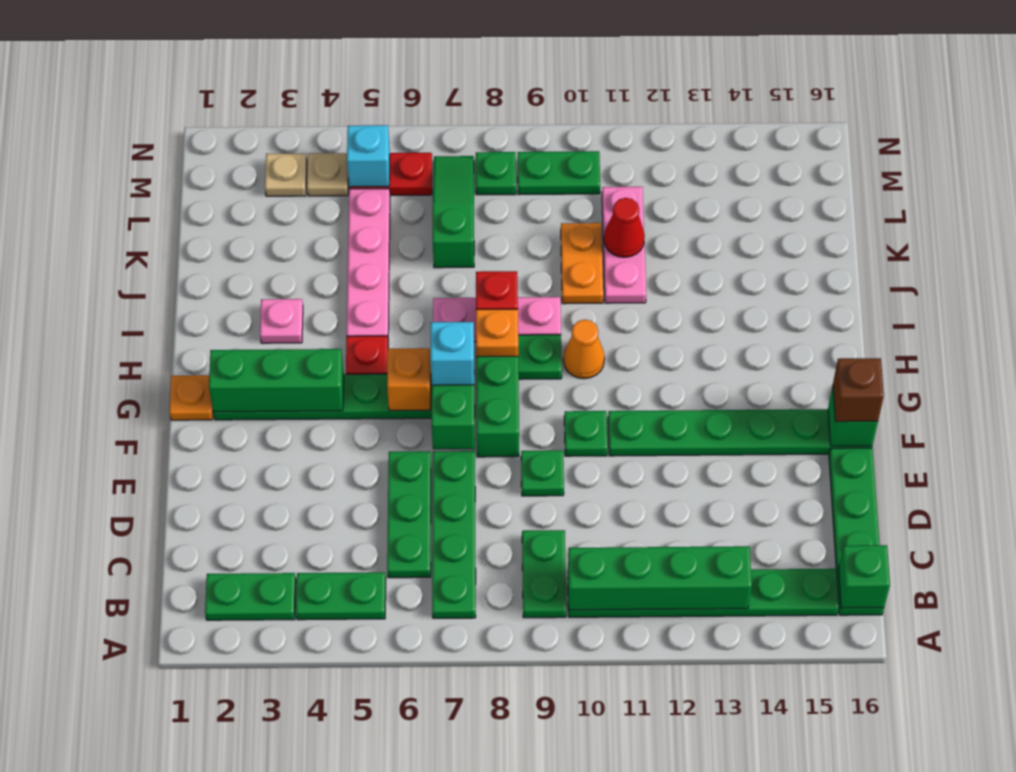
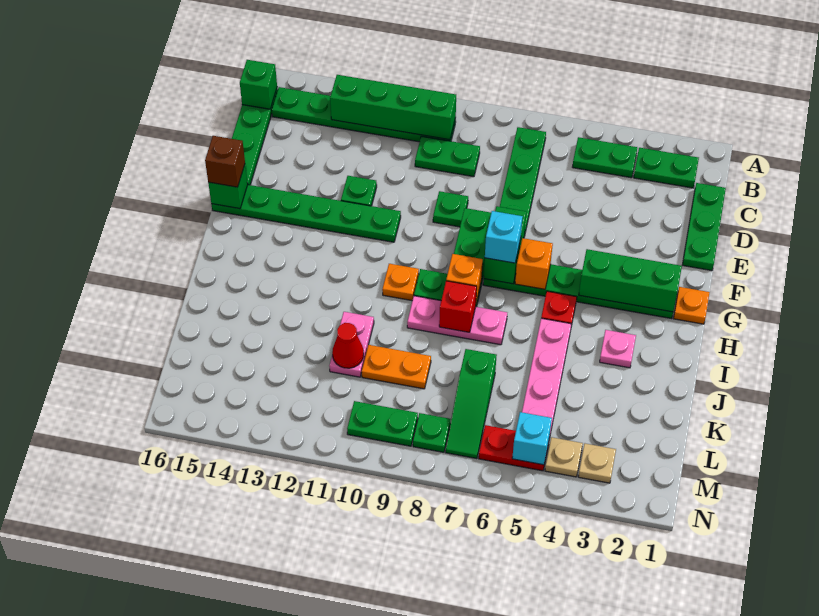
green 1x2 plate [522,530,566,618] -> green 1x2 plate turned to [415,136,480,177]
green 1x3 plate [387,451,431,578] -> green 1x3 plate moved to [682,183,726,271]
green 1x1 plate [564,411,607,456] -> green 1x1 plate moved to [341,176,377,206]
orange 1x1 cone [563,320,605,379] -> orange 1x1 plate [382,264,419,301]
orange 1x2 plate [561,223,603,304] -> orange 1x2 plate turned to [362,345,431,389]
pink 1x3 plate [602,187,646,303] -> pink 1x2 plate [330,312,374,377]

